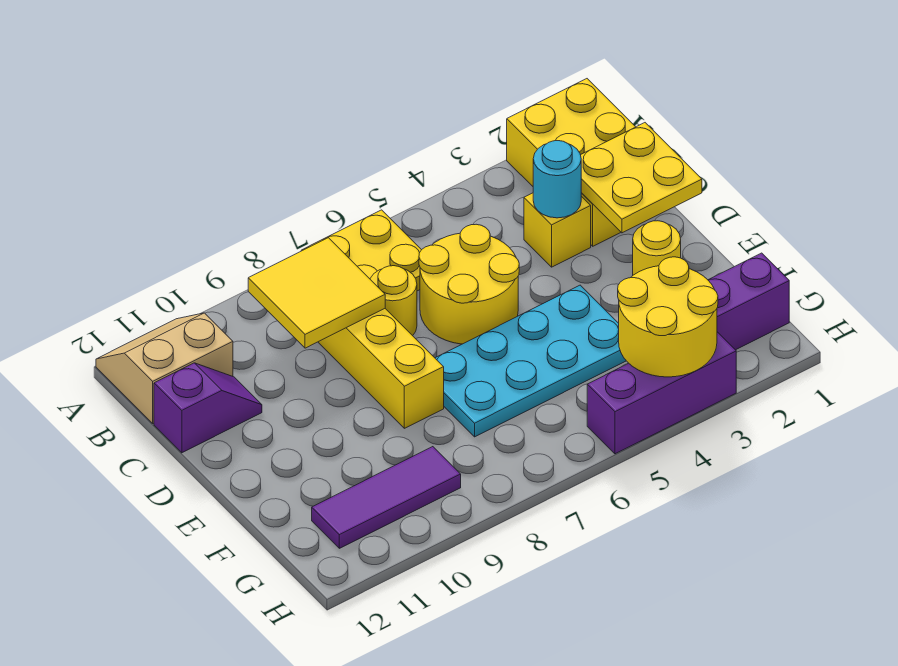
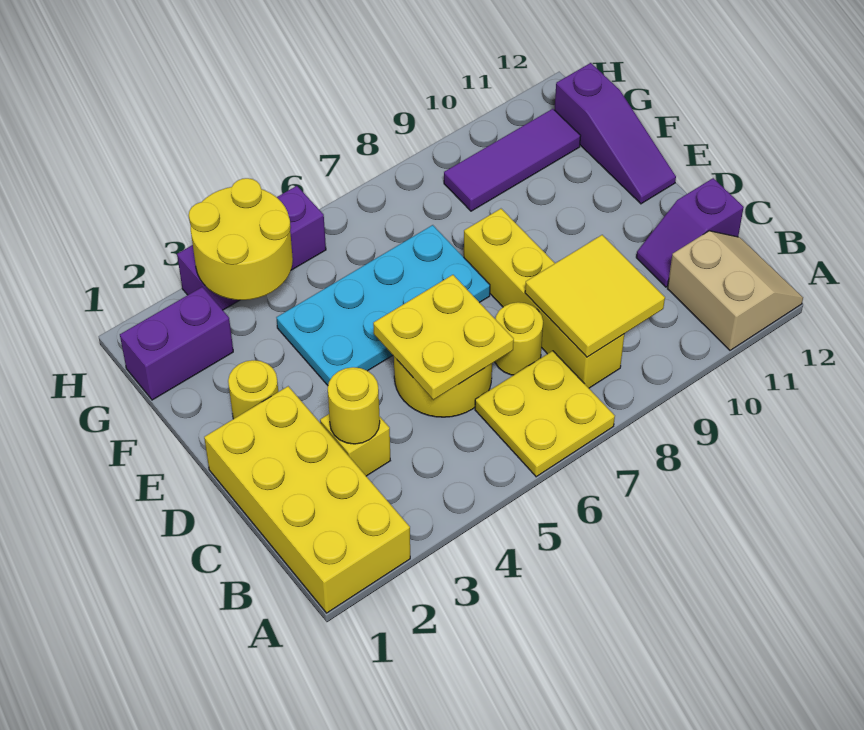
yellow 2x3 brick [507,79,635,246] -> yellow 2x4 brick [204,386,410,613]
tan 2x2 slope [96,313,233,423] -> tan 2x2 slope turned to [668,231,803,350]
yellow 2x2 plate [581,123,702,233] -> yellow 2x2 plate moved to [373,275,514,400]
cyan 1x1 round brick [533,141,581,218] -> yellow 1x1 round brick [328,367,380,444]
none -> purple 1x3 slope [554,63,676,204]

